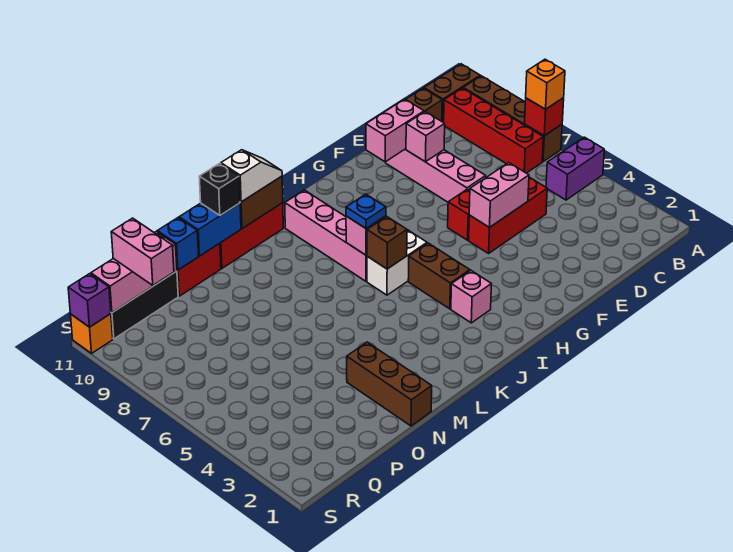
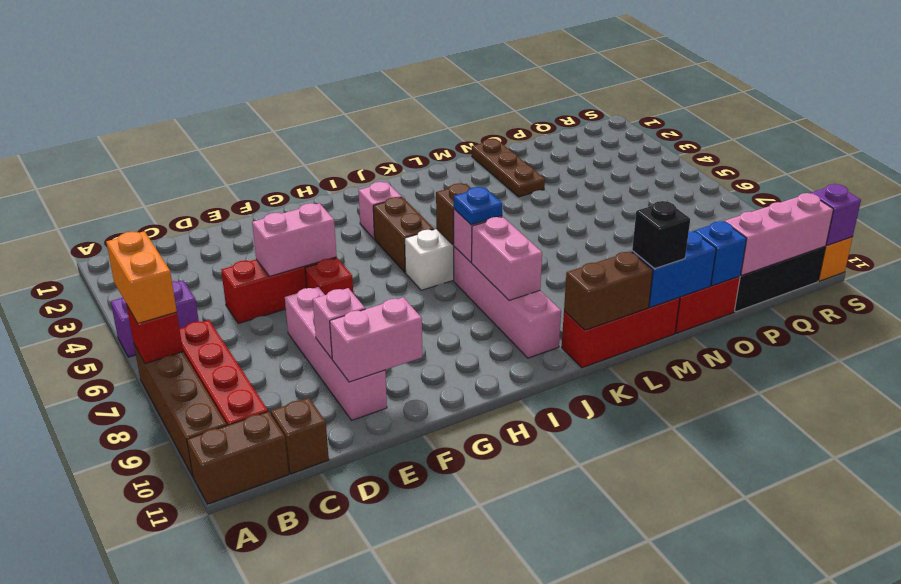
orange 1x1 brick [526,59,565,109] -> orange 1x2 brick [106,231,177,323]
white 1x2 slope [221,150,282,202] -> none
brown 1x3 brick [347,342,432,426] -> brown 1x3 plate [472,139,545,197]
pink 1x2 brick [111,218,174,285] -> pink 1x2 brick moved to [472,217,542,300]

